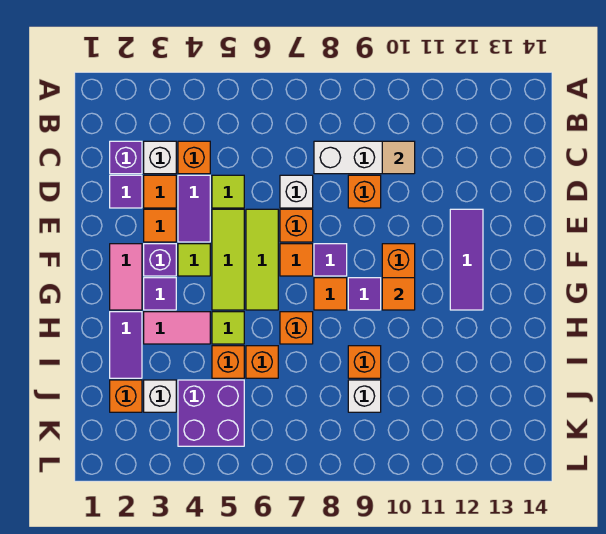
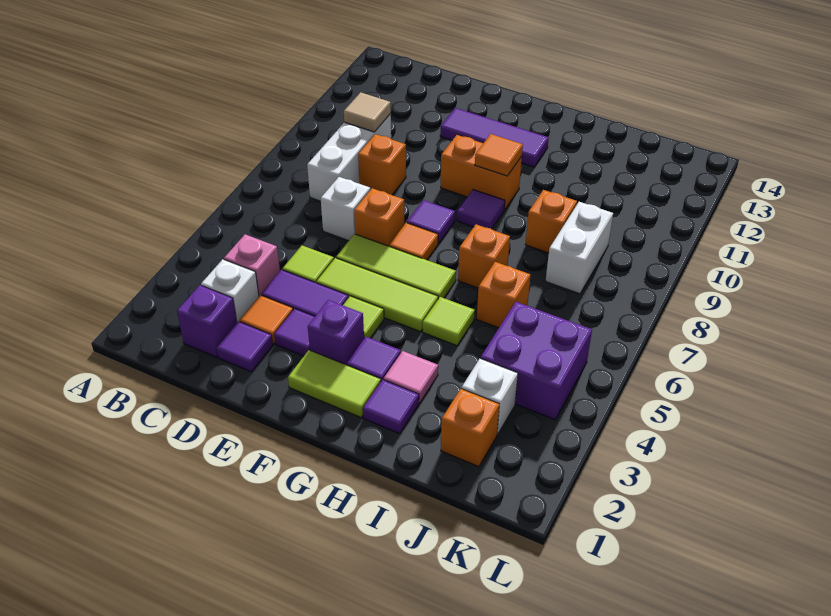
orange 1x1 brick [178,141,210,174] -> pink 1x1 brick [224,234,280,296]
orange 1x1 tile [144,209,176,242] -> purple 1x1 tile [274,309,315,356]
pink 1x2 tile [110,244,142,310] -> lime 1x2 tile [288,350,381,417]
orange 1x1 tile [314,278,347,310] -> none
purple 1x2 tile [110,312,142,378] -> purple 1x1 tile [363,380,419,434]
pink 1x2 tile [144,312,210,344] -> pink 1x1 tile [384,351,438,403]
orange 1x1 brick [212,346,244,378] -> none
white 1x1 brick [348,380,381,412] -> white 1x2 brick [546,202,613,294]

